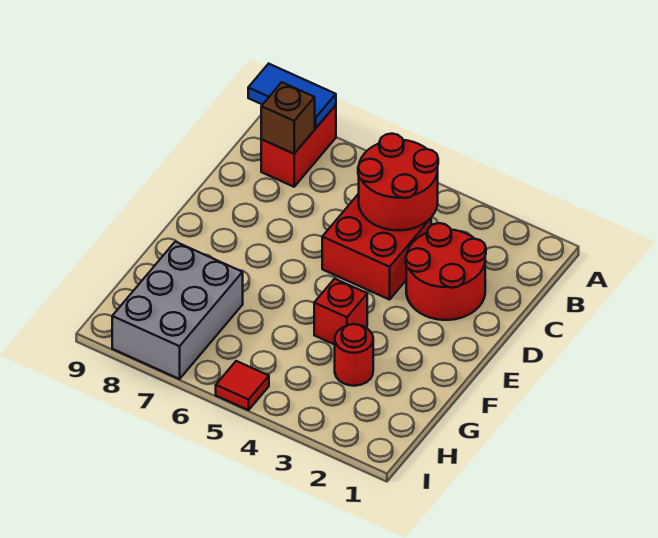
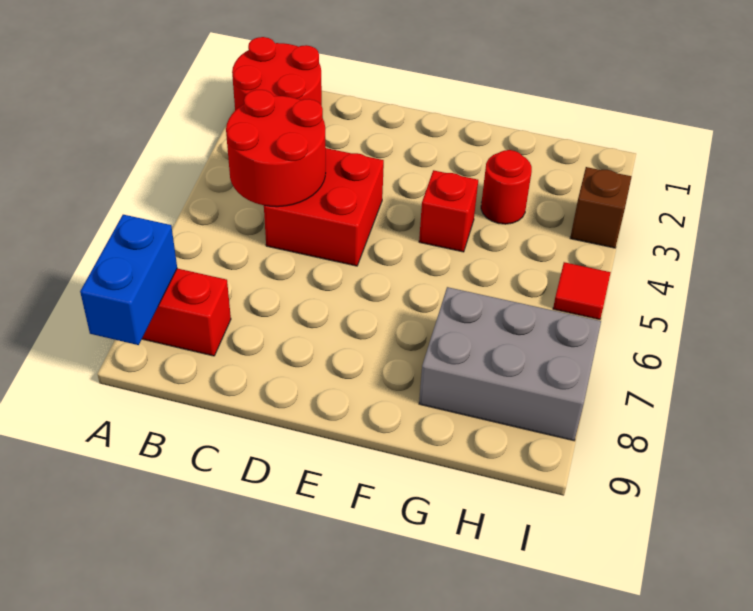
blue 1x2 tile [248,64,336,128] -> blue 1x2 brick [80,215,177,345]
brown 1x1 brick [261,82,315,154] -> brown 1x1 brick moved to [570,167,632,248]
red 2x2 round brick [406,223,486,320] -> red 2x2 round brick moved to [232,37,322,110]

